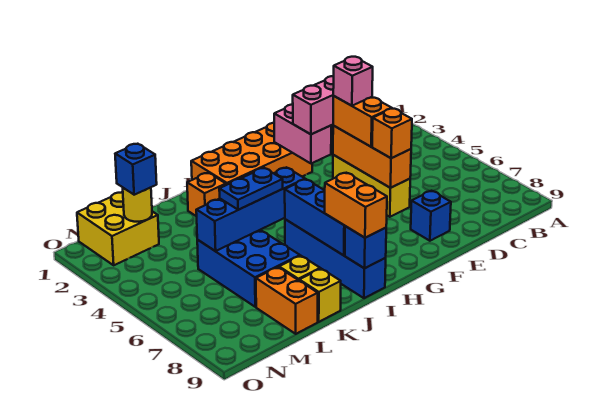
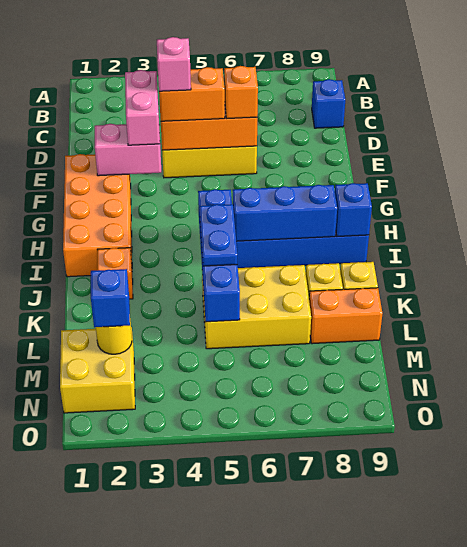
blue 1x1 brick [411,191,451,241] -> blue 1x1 brick moved to [312,79,345,128]
orange 1x2 brick [325,173,387,238] -> none
blue 2x3 brick [197,230,300,307] -> yellow 2x3 brick [202,265,311,349]

